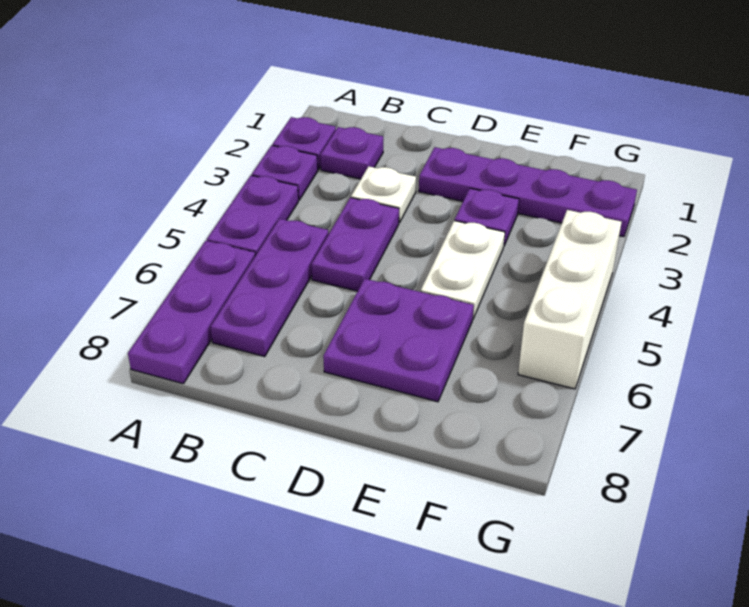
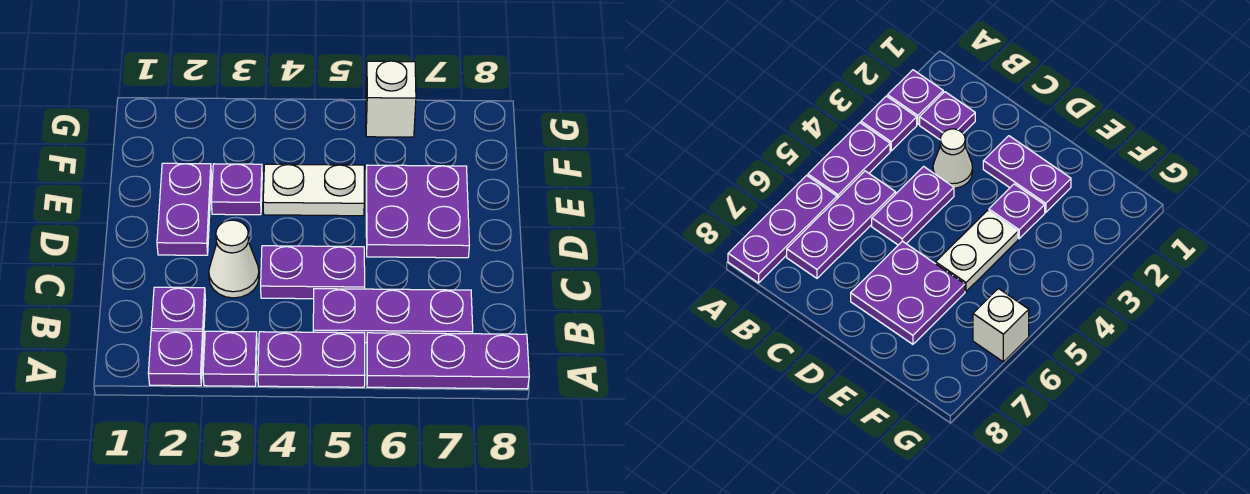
white 1x1 plate [351,166,416,223] -> white 1x1 cone [209,220,259,298]
purple 1x4 plate [419,147,637,237] -> purple 1x2 plate [157,163,212,255]
white 1x3 brick [518,210,621,389] -> white 1x1 brick [366,61,416,137]

